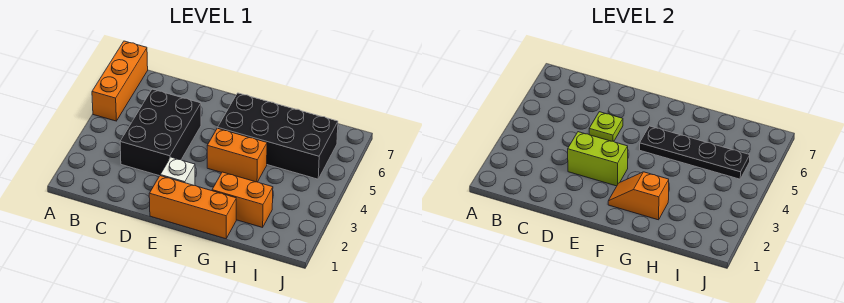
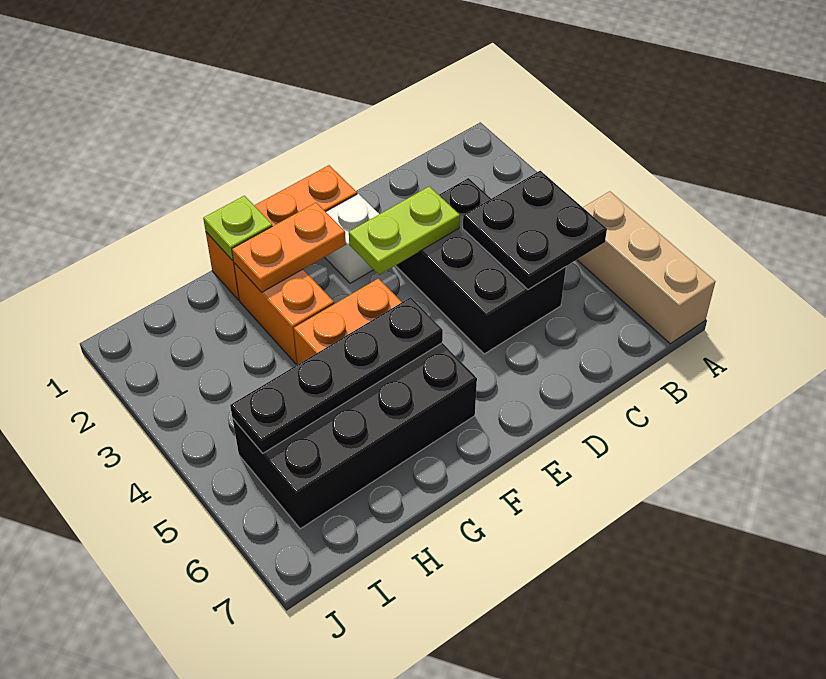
orange 1x3 brick [92,41,148,121] -> tan 1x3 brick [577,191,715,344]
none -> black 2x2 plate [463,171,607,289]
lime 1x2 brick [568,132,628,186] -> lime 1x2 plate [349,186,460,275]
lime 1x1 plate [589,112,623,141] -> lime 1x1 plate moved to [203,196,272,261]
orange 1x2 slope [608,172,669,220] -> orange 1x2 plate [232,203,346,292]
orange 1x2 brick [212,172,273,227] -> orange 1x2 brick turned to [234,263,334,364]

